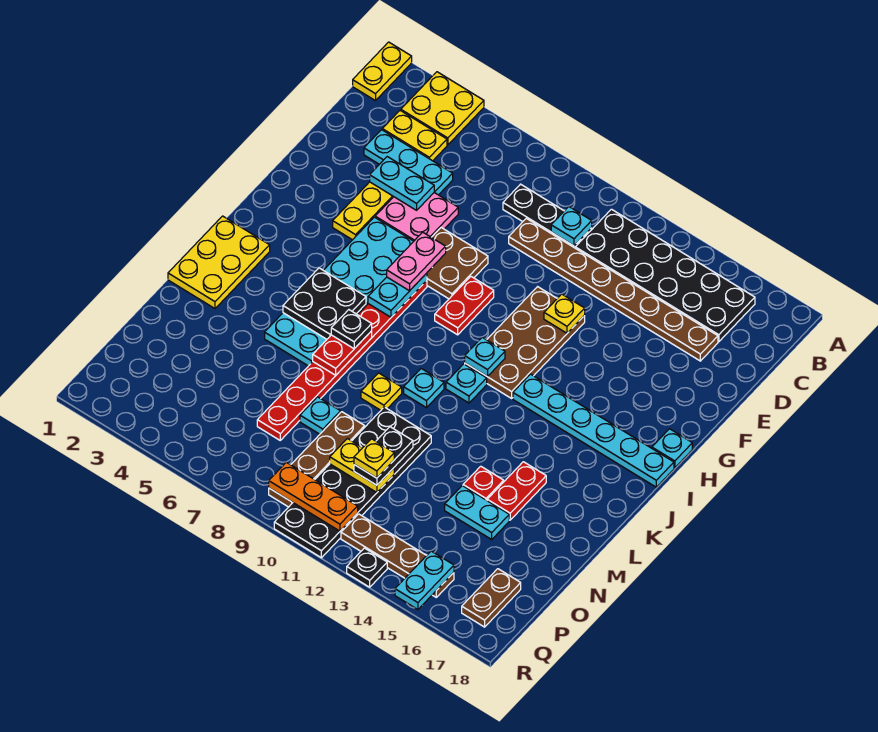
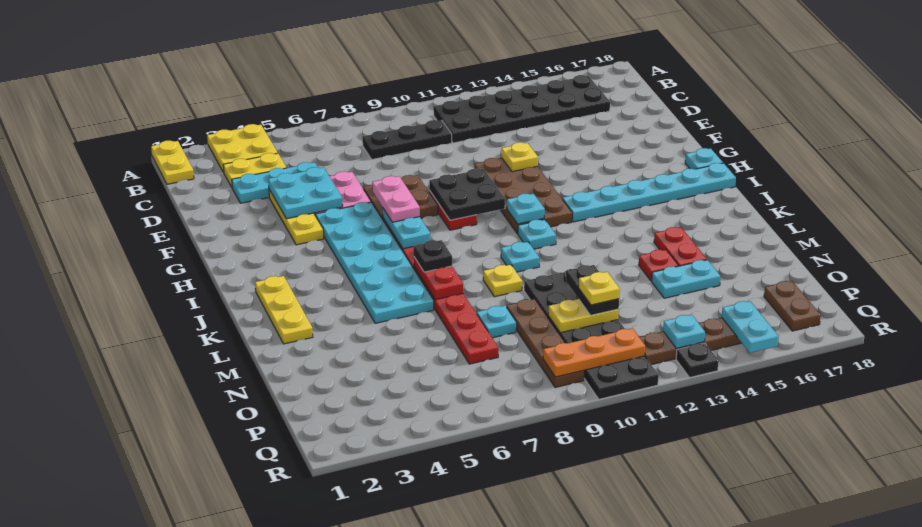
cyan 1x1 plate [551,207,592,246] -> cyan 1x1 plate moved to [663,315,705,348]
brown 1x8 plate [509,218,718,361] -> none
cyan 1x2 plate [370,157,434,210] -> cyan 2x2 plate [268,167,343,219]
yellow 2x3 plate [168,216,270,308] -> yellow 1x3 plate [255,276,313,344]
black 2x2 plate [283,268,366,339] -> black 2x2 plate moved to [429,169,505,220]

